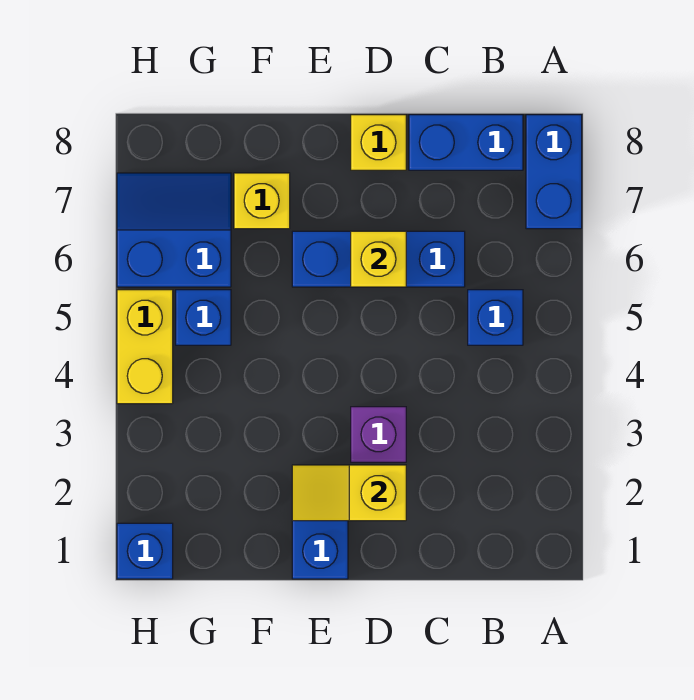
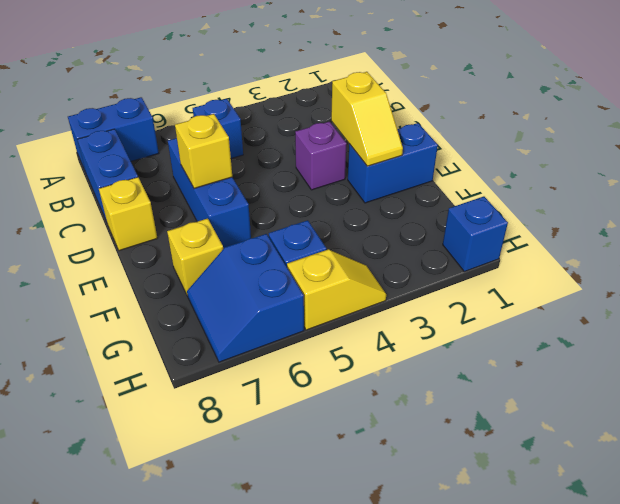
yellow 1x2 brick [117,290,173,404] -> yellow 1x2 slope [287,249,386,330]

